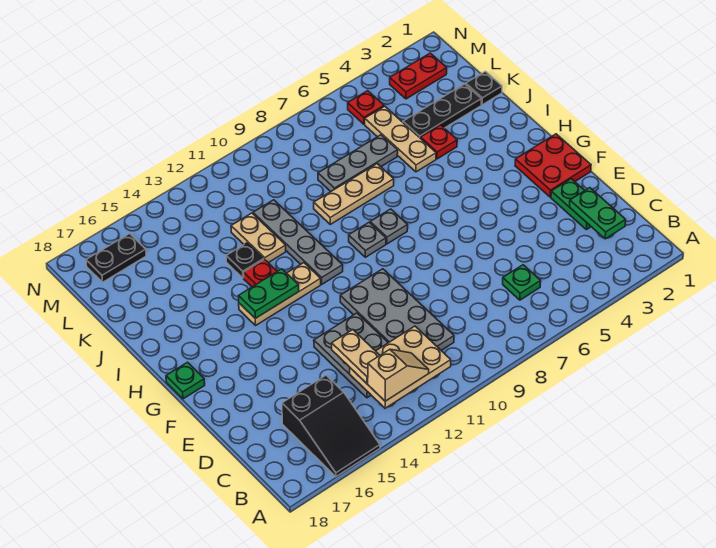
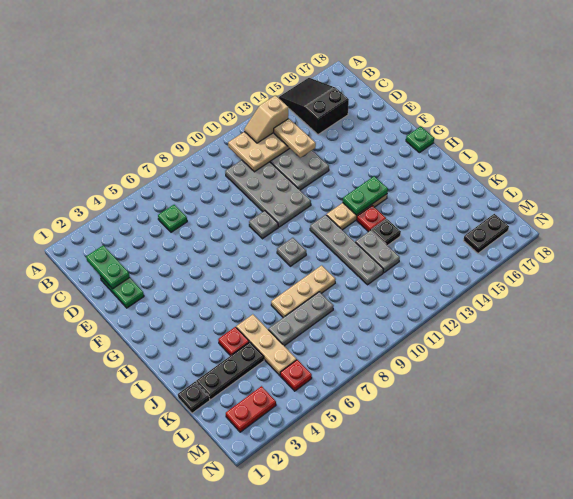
red 2x2 plate [515,134,591,197] -> none
grey 1x1 plate [370,209,408,244] -> grey 1x1 plate moved to [249,211,278,239]
tan 1x2 plate [231,213,286,263] -> grey 1x2 plate [355,230,400,273]

